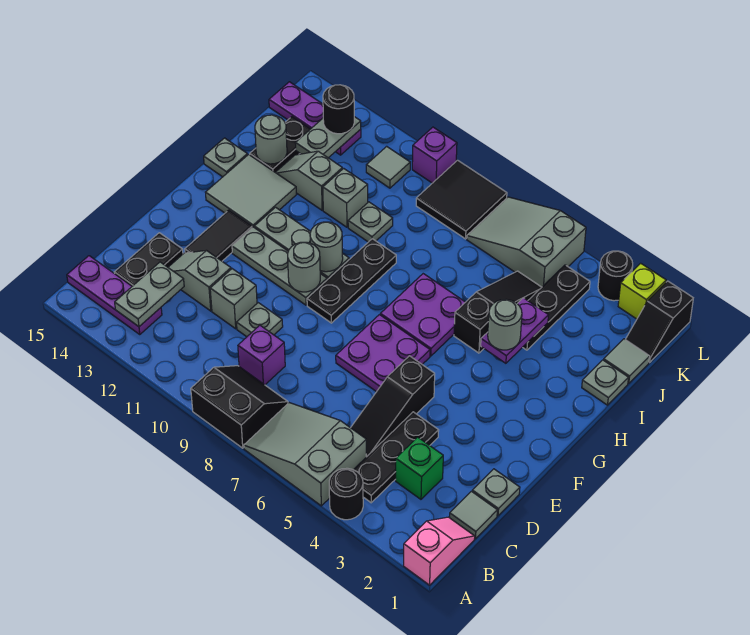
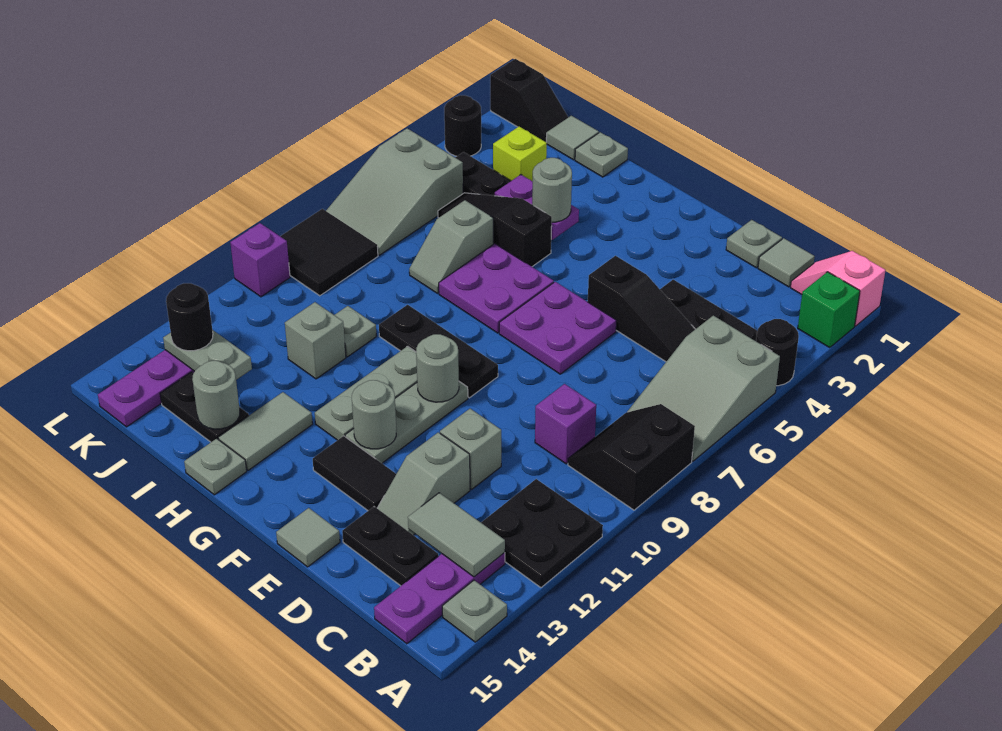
none -> black 2x2 plate [481,479,603,587]
grey 1x2 plate [115,262,184,327] -> grey 1x2 tile [408,493,505,577]
green 1x1 brick [396,437,443,499] -> green 1x1 brick moved to [798,272,860,348]
grey 1x1 plate [237,303,283,337] -> grey 1x1 plate moved to [442,580,507,642]
grey 1x1 round brick [310,222,343,272] -> grey 1x1 round brick moved to [352,380,396,449]
grey 2x2 tile [205,155,297,228] -> grey 1x2 tile [218,392,313,470]
grey 1x2 slope [275,151,342,210] -> grey 1x2 slope moved to [409,200,493,293]
grey 1x1 tile [366,146,410,188] -> grey 1x1 tile moved to [276,508,340,567]
lime 1x1 brick [618,263,666,319] -> lime 1x1 brick moved to [493,127,547,181]

